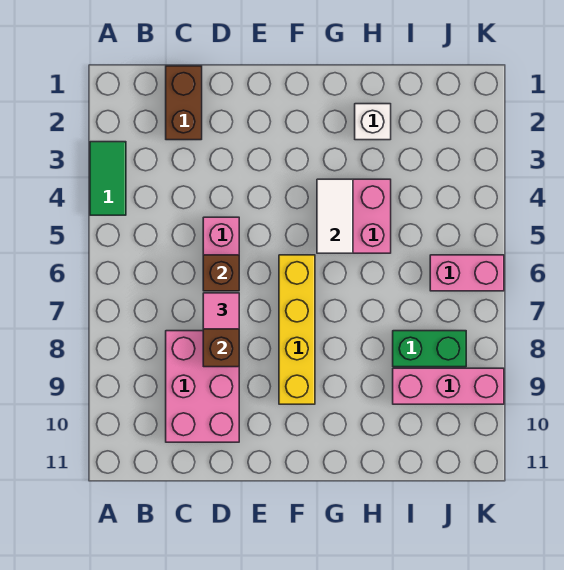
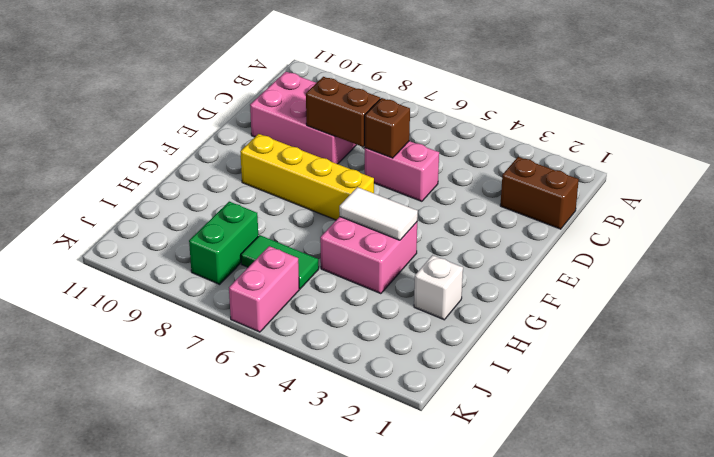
green 1x2 tile [90,142,126,215] -> green 1x2 tile moved to [241,235,319,289]
pink 1x1 tile [203,293,239,329] -> none
pink 1x3 brick [393,368,504,404] -> none

